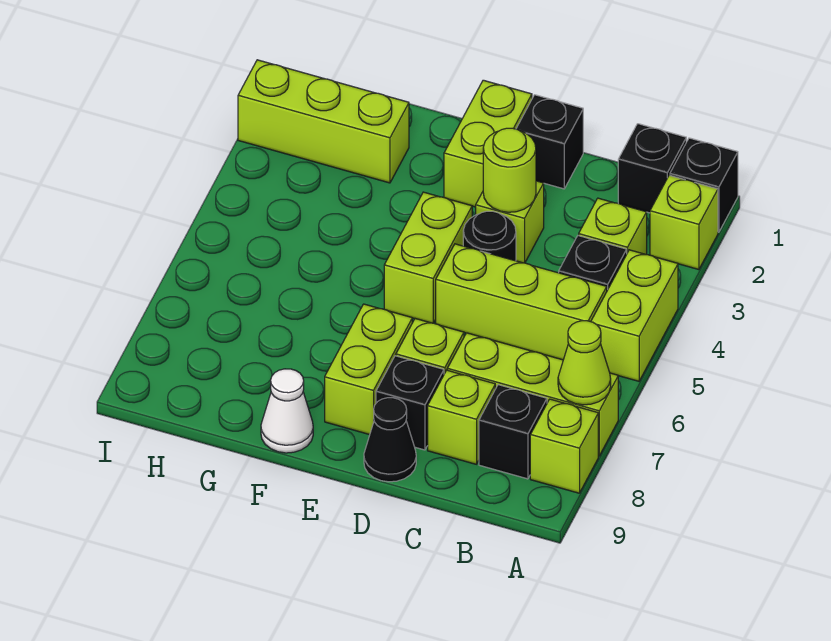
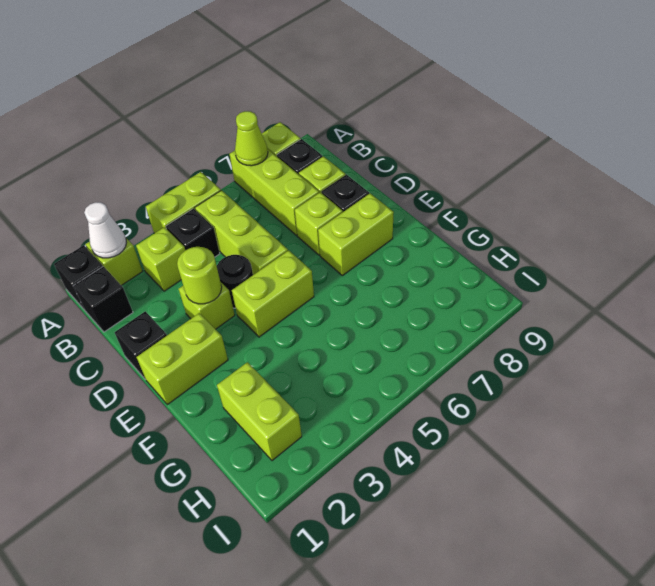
black 1x1 cone [364,398,416,482] -> none
white 1x1 cone [261,369,313,453] -> white 1x1 cone moved to [84,202,127,258]
lime 1x3 brick [238,60,409,183] -> lime 1x2 brick [217,362,302,461]

